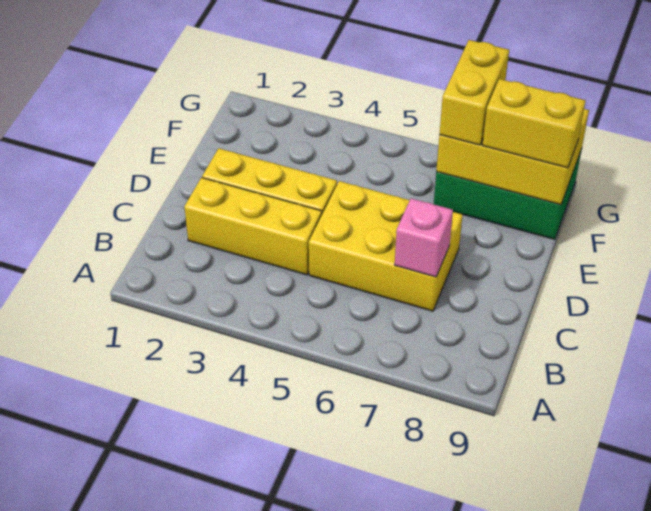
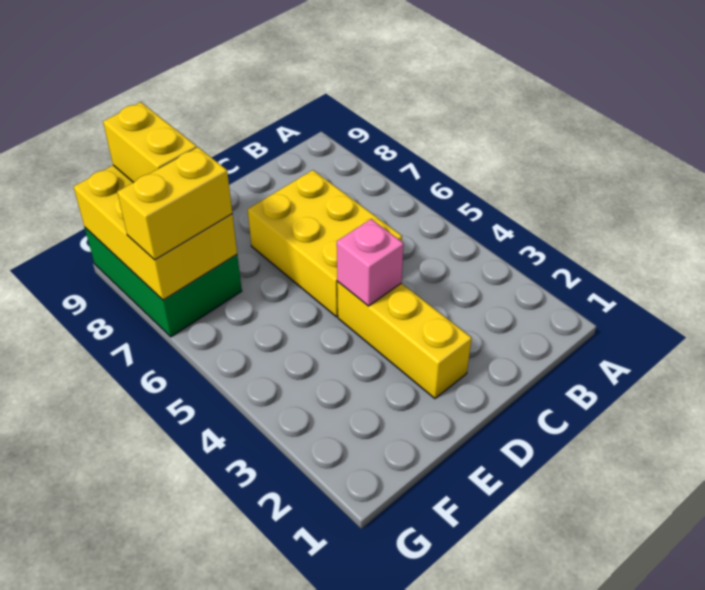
yellow 1x3 brick [184,178,322,275] -> none
pink 1x1 brick [395,198,453,277] -> pink 1x1 brick moved to [337,219,404,306]

